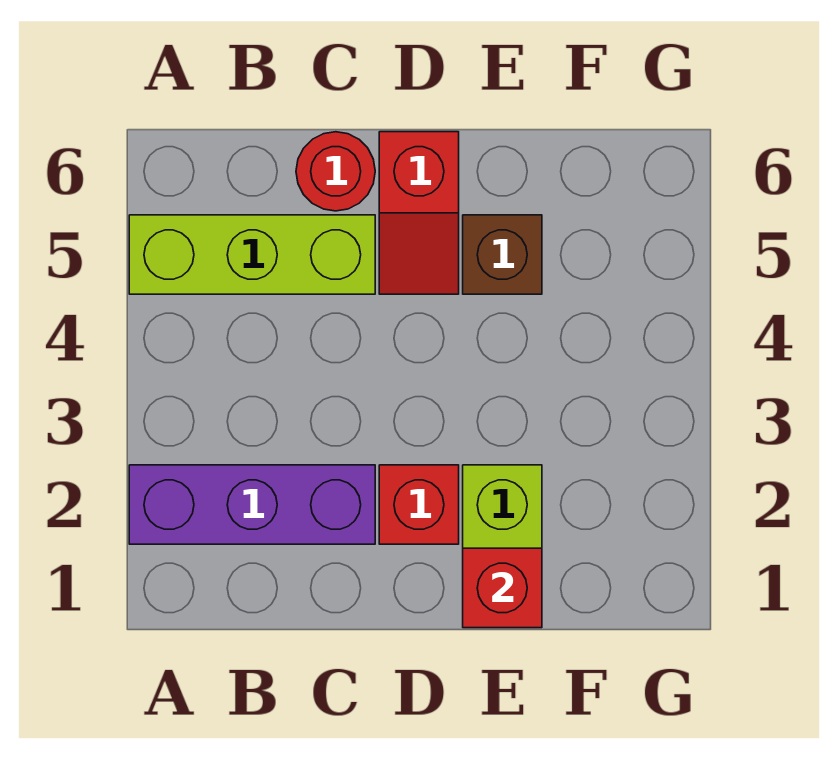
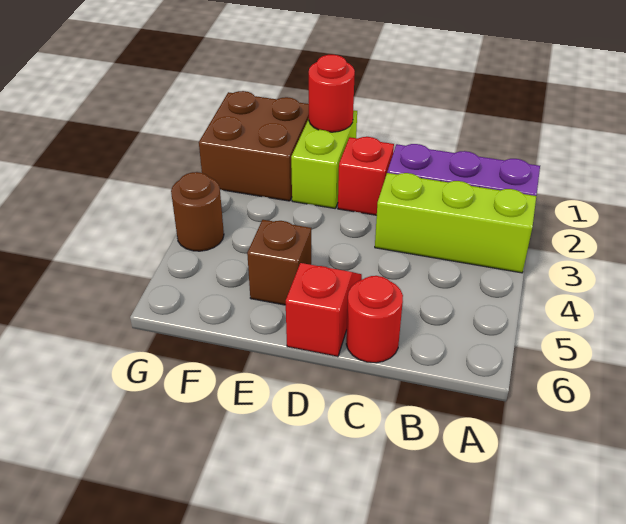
lime 1x3 brick [129,215,375,294] -> lime 1x3 brick moved to [375,173,536,273]
red 1x1 brick [463,548,542,628] -> red 1x1 round brick [309,55,355,132]
none -> brown 2x2 brick [199,91,309,201]
none -> brown 1x1 round brick [171,172,224,251]

